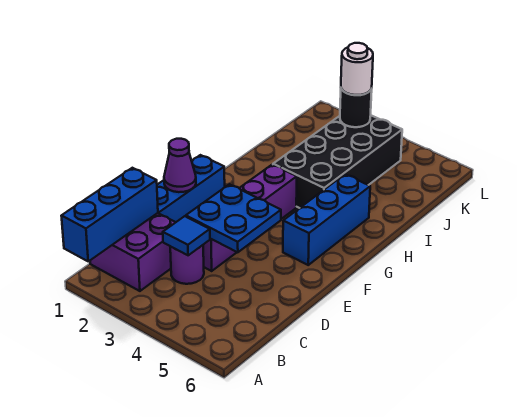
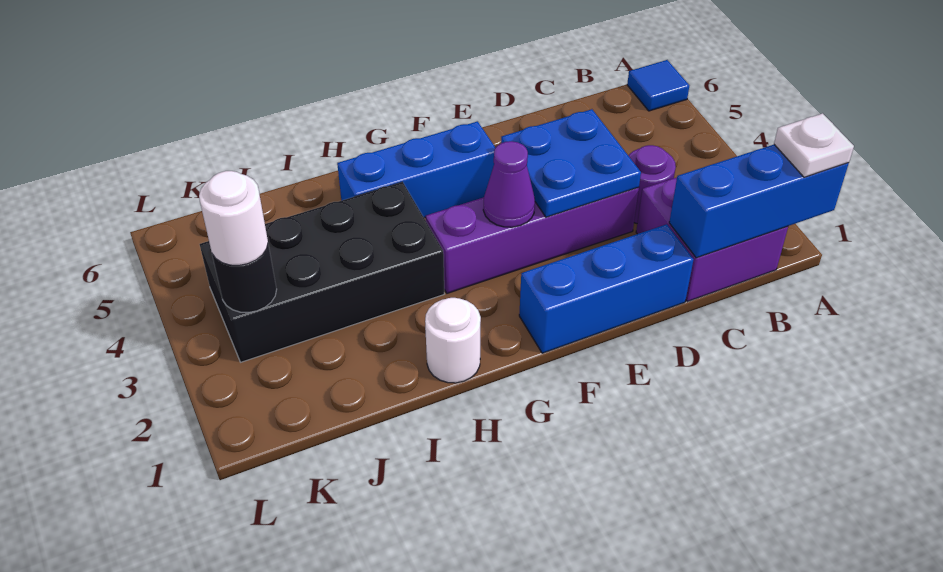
none -> white 1x1 plate [774,113,854,177]
blue 1x1 tile [163,216,210,255] -> blue 1x1 tile moved to [627,60,689,111]
purple 1x1 cone [164,139,196,192] -> purple 1x1 cone moved to [483,141,535,227]
none -> white 1x1 round brick [425,298,481,383]

